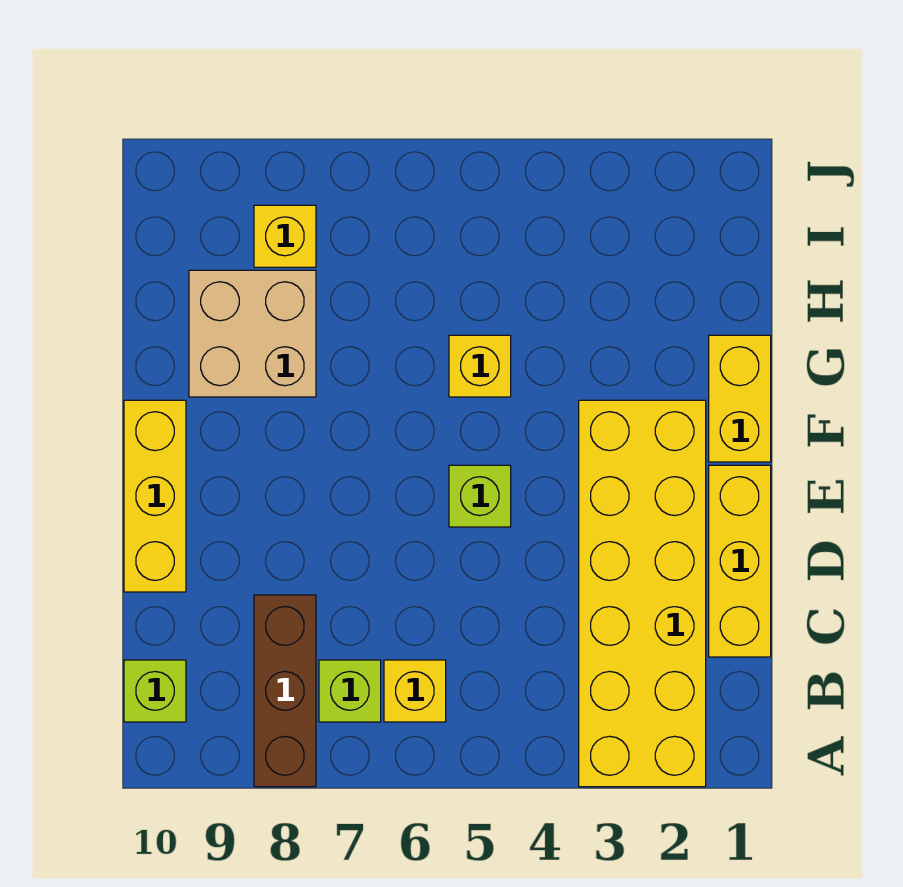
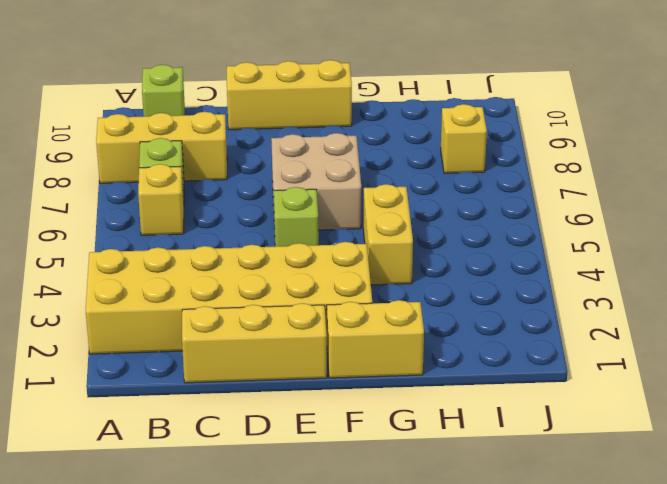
brown 1x3 brick [254,595,316,787] -> yellow 1x3 brick [96,112,227,183]
yellow 1x1 brick [449,335,511,397] -> yellow 1x2 brick [363,184,413,285]
tan 2x2 brick [189,270,316,397] -> tan 2x2 brick moved to [271,133,361,230]

